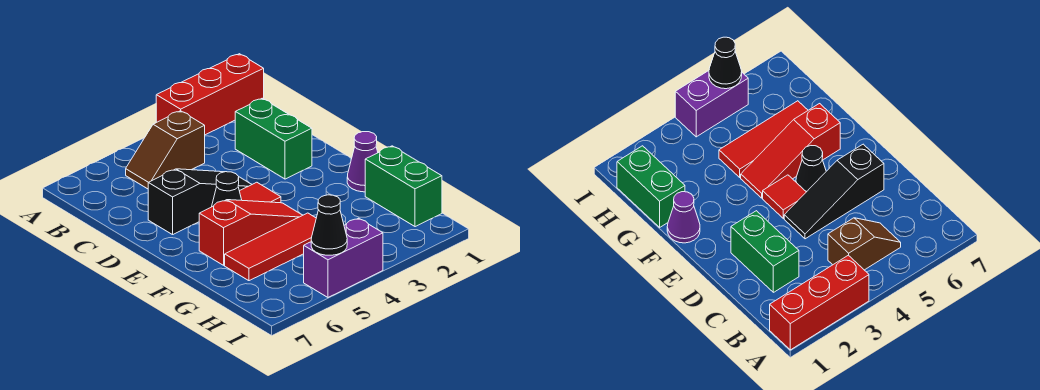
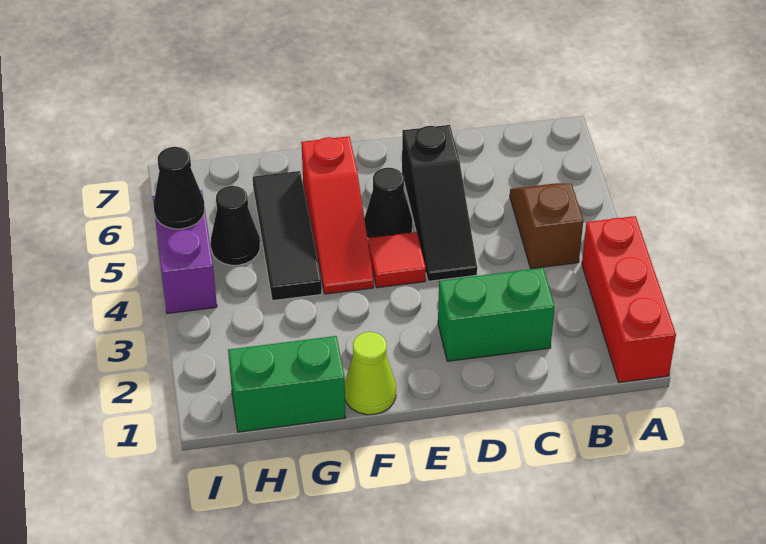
purple 1x1 cone [347,132,378,192] -> lime 1x1 cone [345,332,396,415]
red 1x3 tile [225,213,316,281] -> black 1x3 tile [253,171,322,301]
none -> black 1x1 cone [211,186,260,265]

